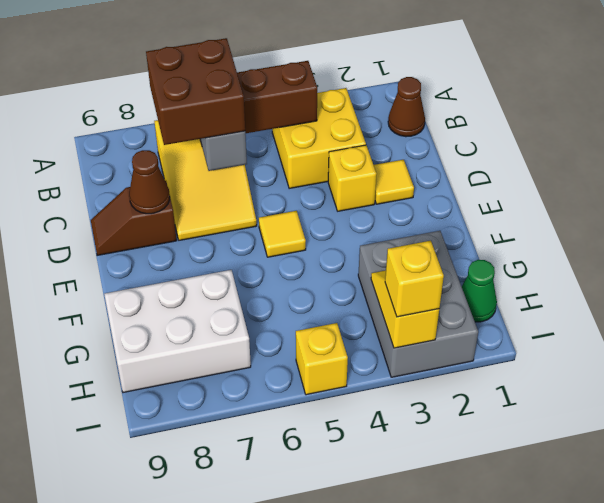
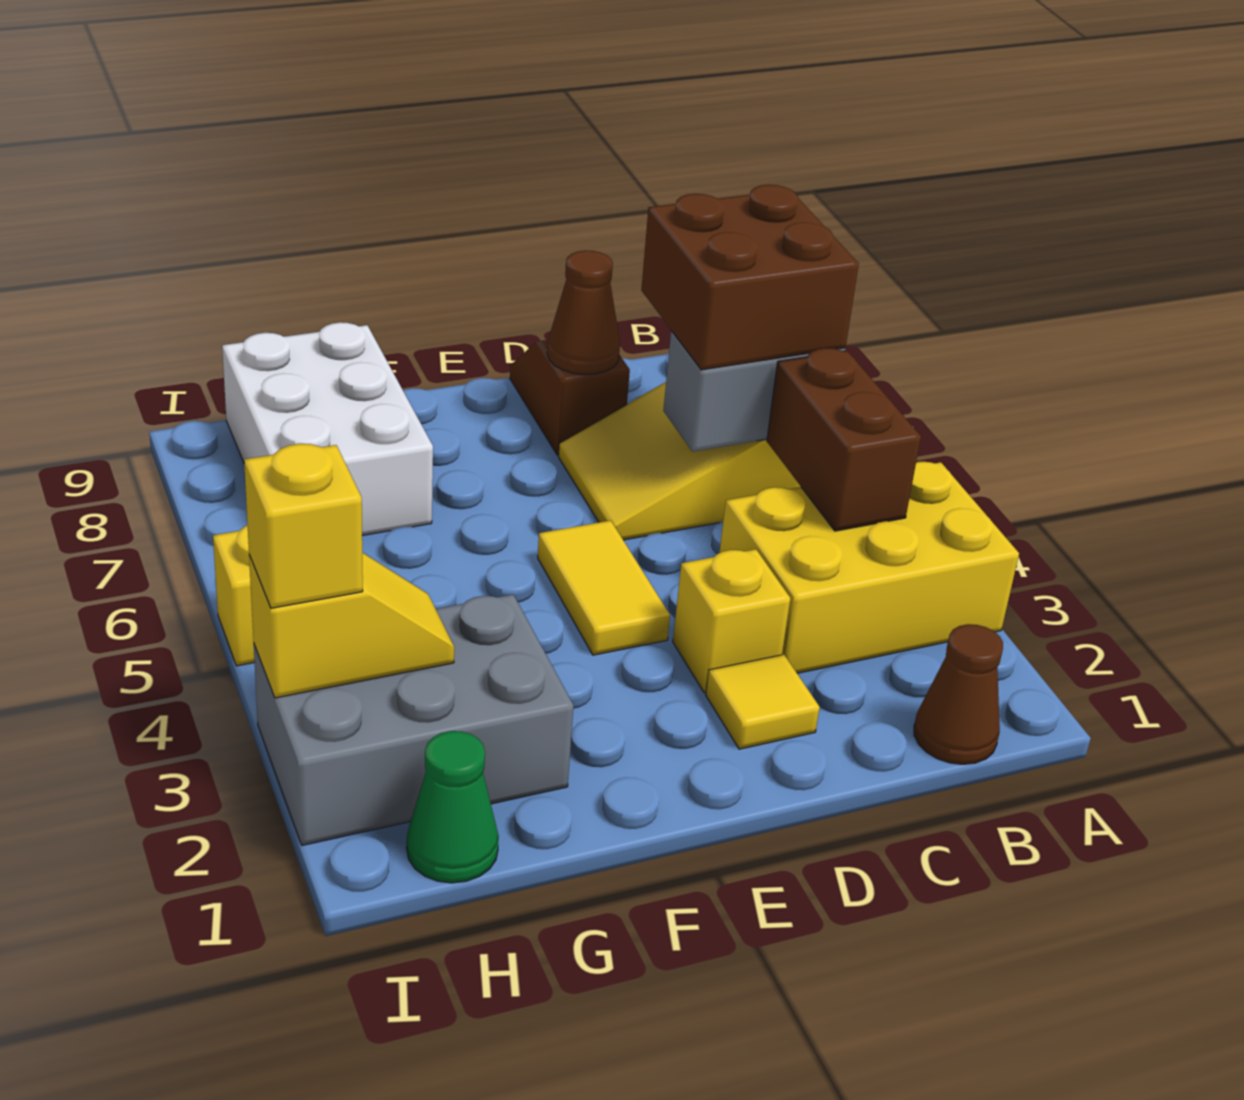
yellow 2x2 brick [272,88,366,189] -> yellow 2x3 brick [719,462,1019,673]
yellow 1x1 tile [259,211,306,257] -> yellow 1x2 tile [538,520,670,655]

